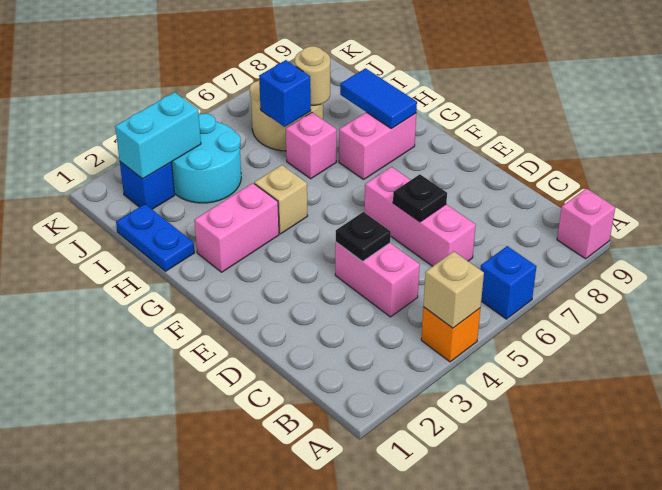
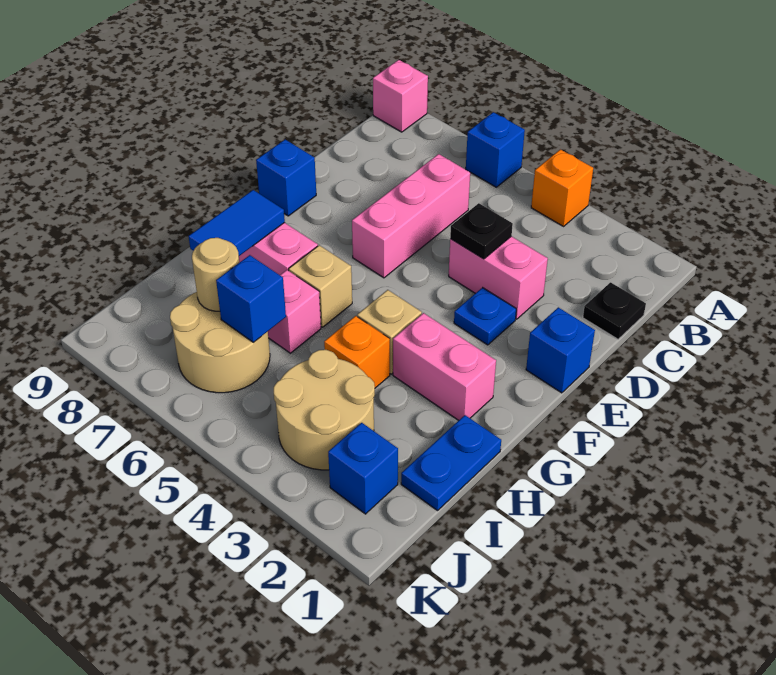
tan 1x1 brick [423,252,484,328] -> tan 1x1 brick moved to [289,245,352,327]
pink 1x2 brick [335,242,420,317] -> pink 1x2 brick turned to [449,236,548,319]
black 1x1 plate [393,174,447,222] -> black 1x1 plate moved to [583,282,646,339]
none -> blue 1x1 brick [526,307,595,393]
none -> blue 1x1 plate [454,288,516,345]
none -> blue 1x1 brick [256,140,316,216]
none -> orange 1x1 brick [324,316,390,388]
cyan 2x2 round brick [172,114,241,203] -> tan 2x2 round brick [274,350,375,470]
cyan 1x2 brick [115,92,201,179] -> none

